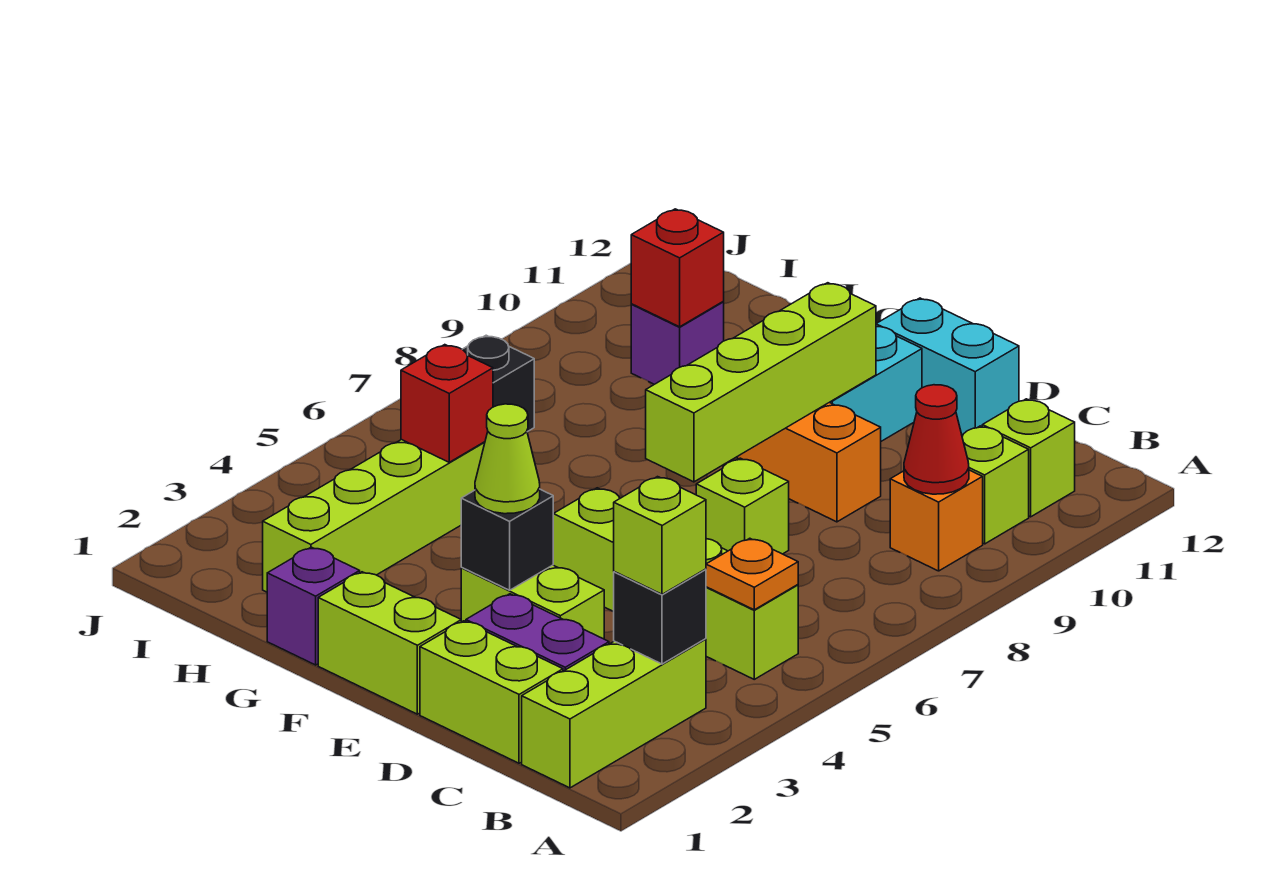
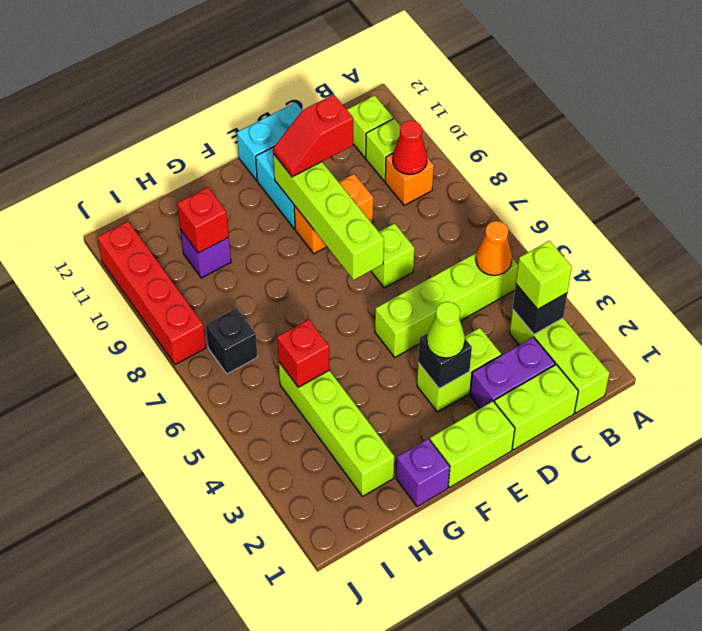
orange 1x1 plate [706,538,798,610] -> orange 1x1 cone [476,221,512,275]
none -> red 1x2 slope [273,94,353,177]
none -> red 1x4 brick [98,222,206,365]

